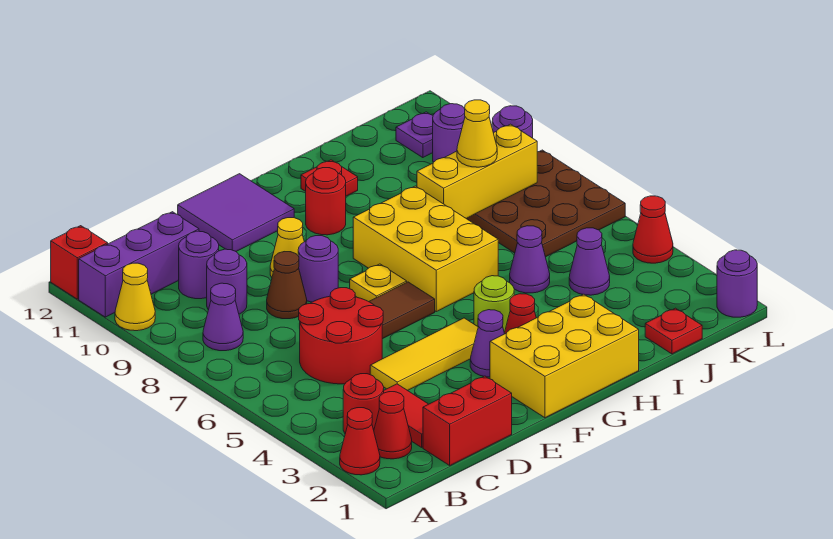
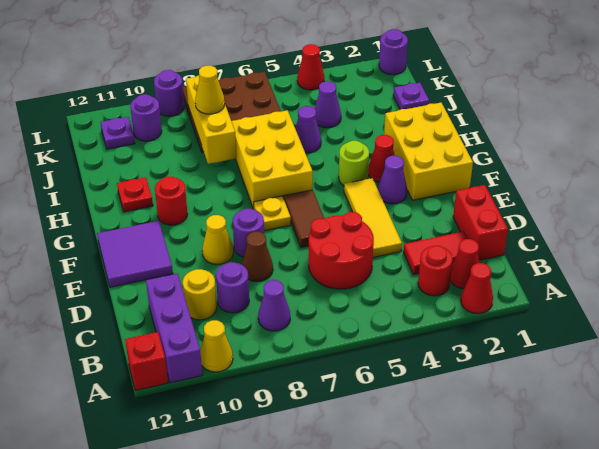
purple 1x1 round brick [179,231,219,299] -> yellow 1x1 round brick [183,269,217,320]
yellow 2x3 brick [353,186,498,312] -> yellow 2x3 brick turned to [231,110,313,209]
red 1x1 plate [645,308,702,354] -> purple 1x1 plate [393,83,429,109]

